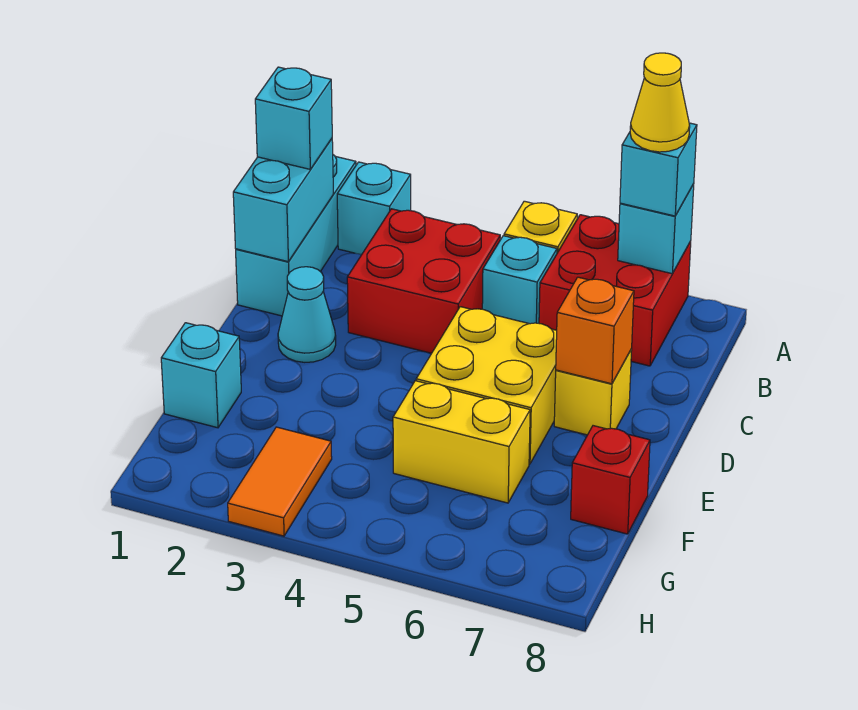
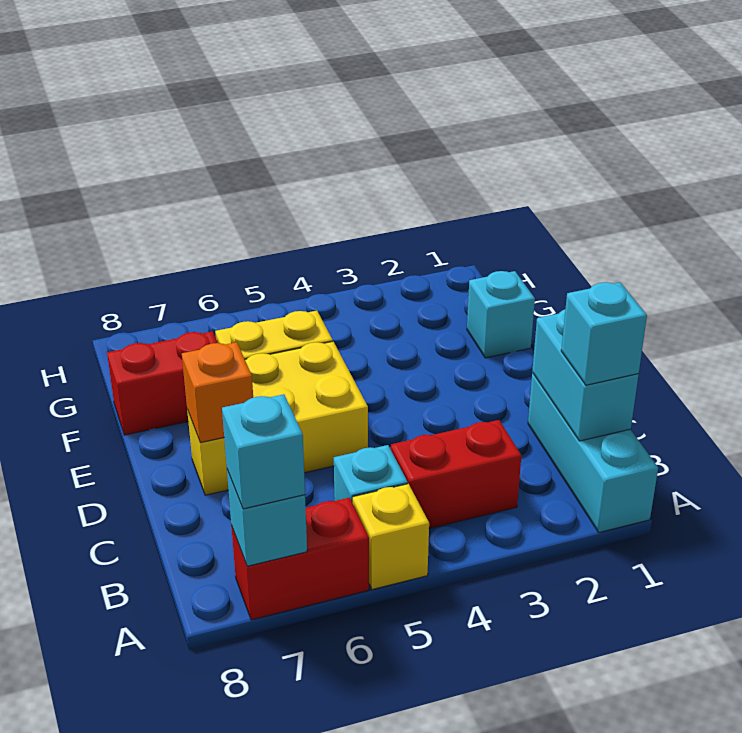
cyan 1x1 brick [337,162,411,255] -> none
red 2x2 brick [539,215,691,366] -> red 1x2 brick [231,497,369,620]
yellow 1x1 cone [630,53,690,152] -> none
red 2x2 brick [347,209,500,353] -> red 1x2 brick [391,420,521,529]
cyan 1x1 cone [278,267,336,362] -> none
red 1x1 brick [571,426,650,534] -> red 1x2 brick [107,331,218,435]
orange 1x2 tile [228,427,332,536] -> none

